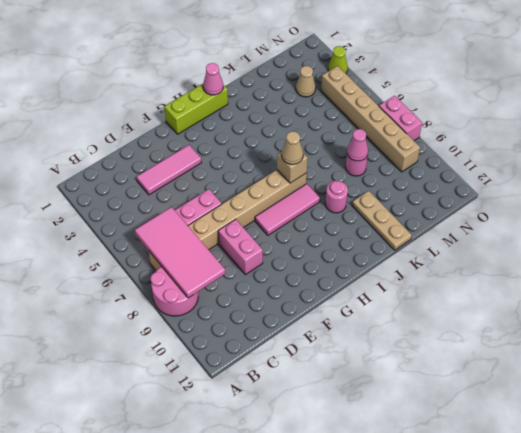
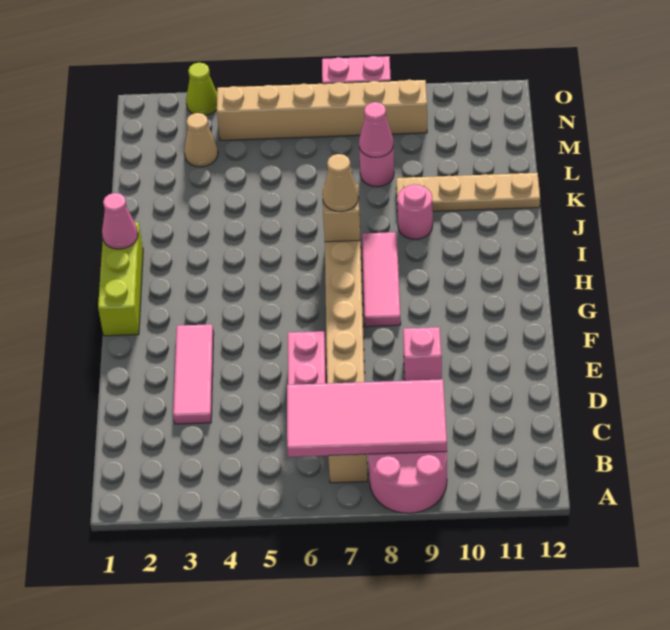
pink 1x2 brick [218,219,263,275] -> pink 1x1 brick [403,327,442,381]
tan 1x3 plate [352,191,412,250] -> tan 1x4 plate [396,173,540,211]

